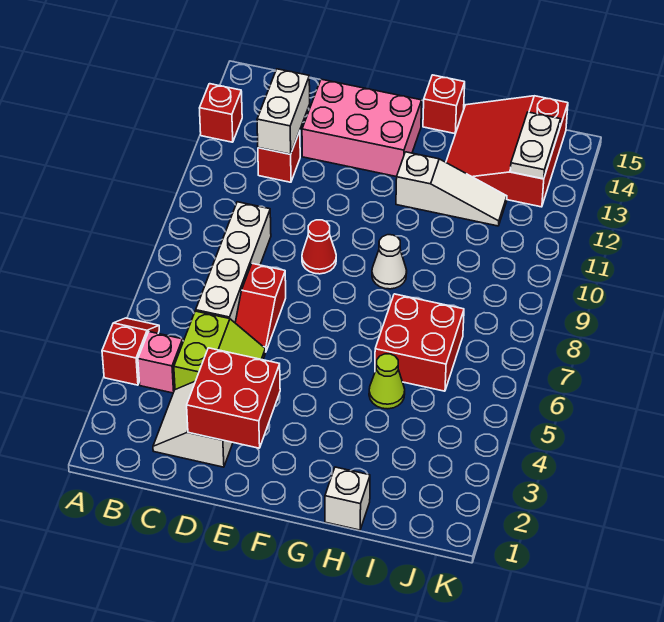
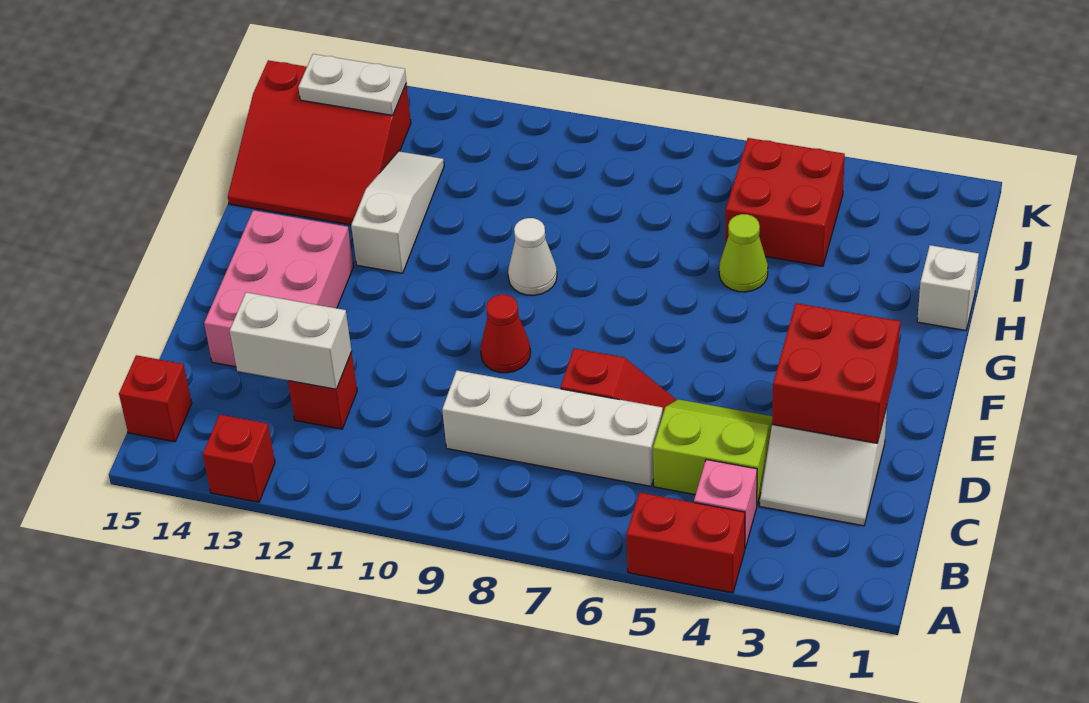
red 1x2 slope [102,318,159,385] -> red 1x2 brick [626,492,745,593]
red 1x1 brick [423,75,465,134] -> red 1x1 brick moved to [119,355,192,442]
red 2x2 brick [375,294,464,391] -> red 2x2 brick moved to [726,138,845,266]

